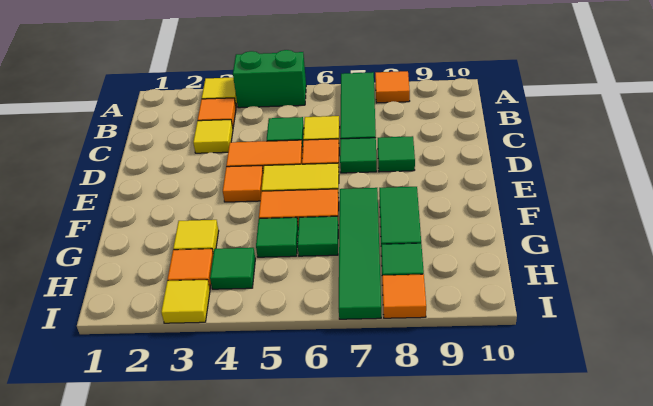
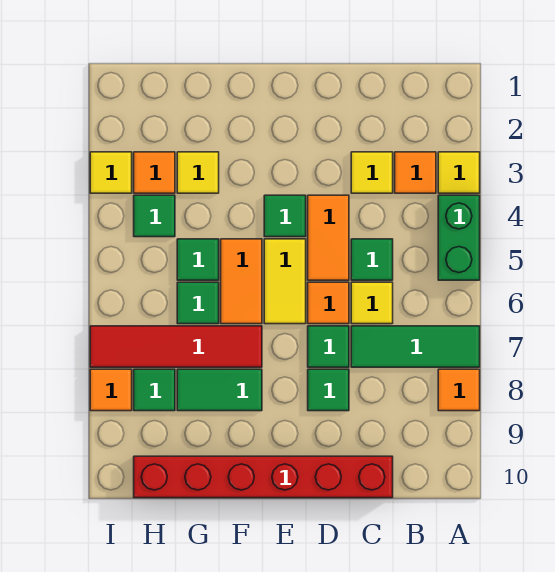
none -> red 1x6 brick [134,456,393,498]
orange 1x1 tile [223,166,263,202] -> green 1x1 tile [264,195,306,237]
green 1x4 tile [339,188,381,319] -> red 1x4 tile [90,326,262,367]

